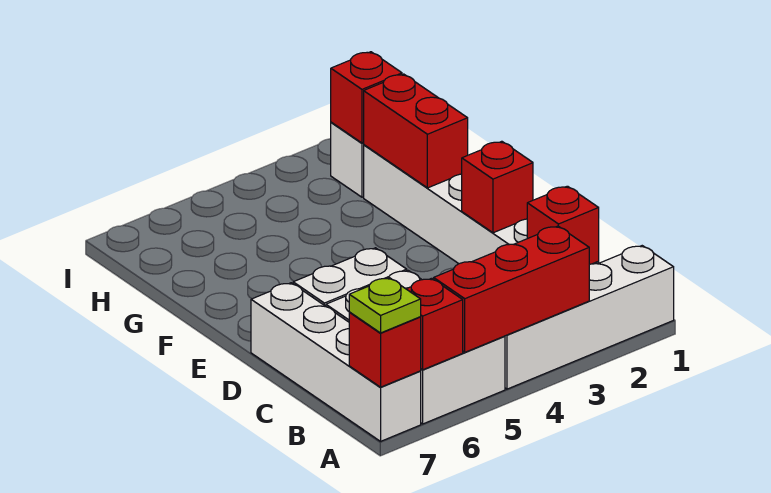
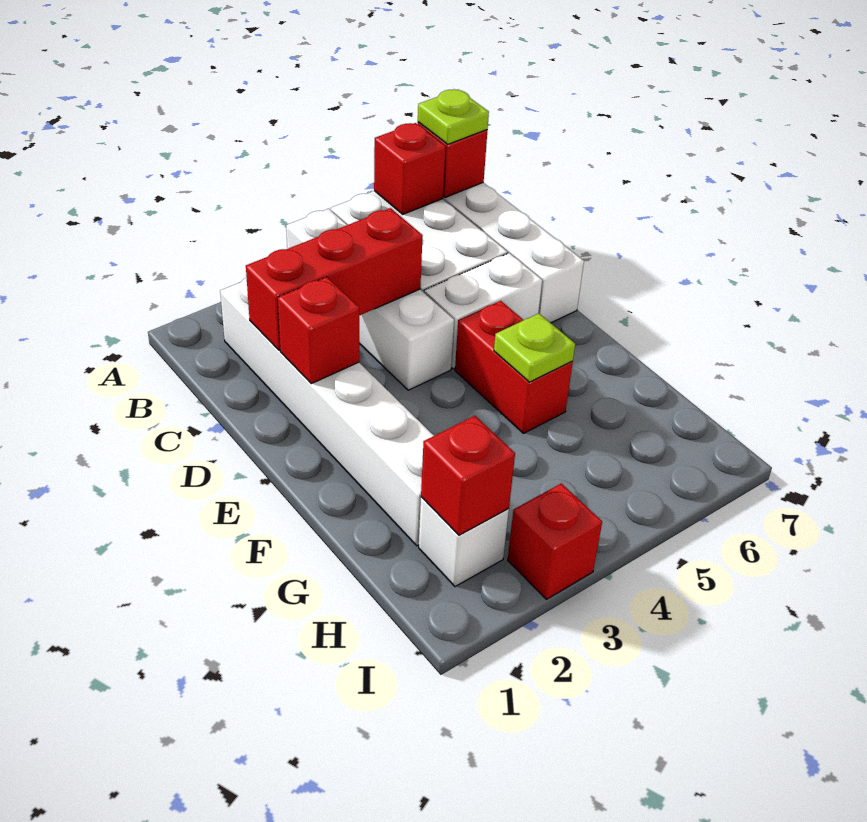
white 1x4 brick [505,246,674,389] -> white 1x4 brick turned to [286,209,454,390]
red 1x3 brick [434,226,589,352] -> red 1x3 brick moved to [246,208,423,350]
red 1x1 brick [527,186,599,264] -> red 1x1 brick moved to [508,483,602,599]
red 1x2 brick [364,74,468,188] -> red 1x2 brick moved to [455,301,573,433]
none -> lime 1x1 plate [494,313,575,382]

